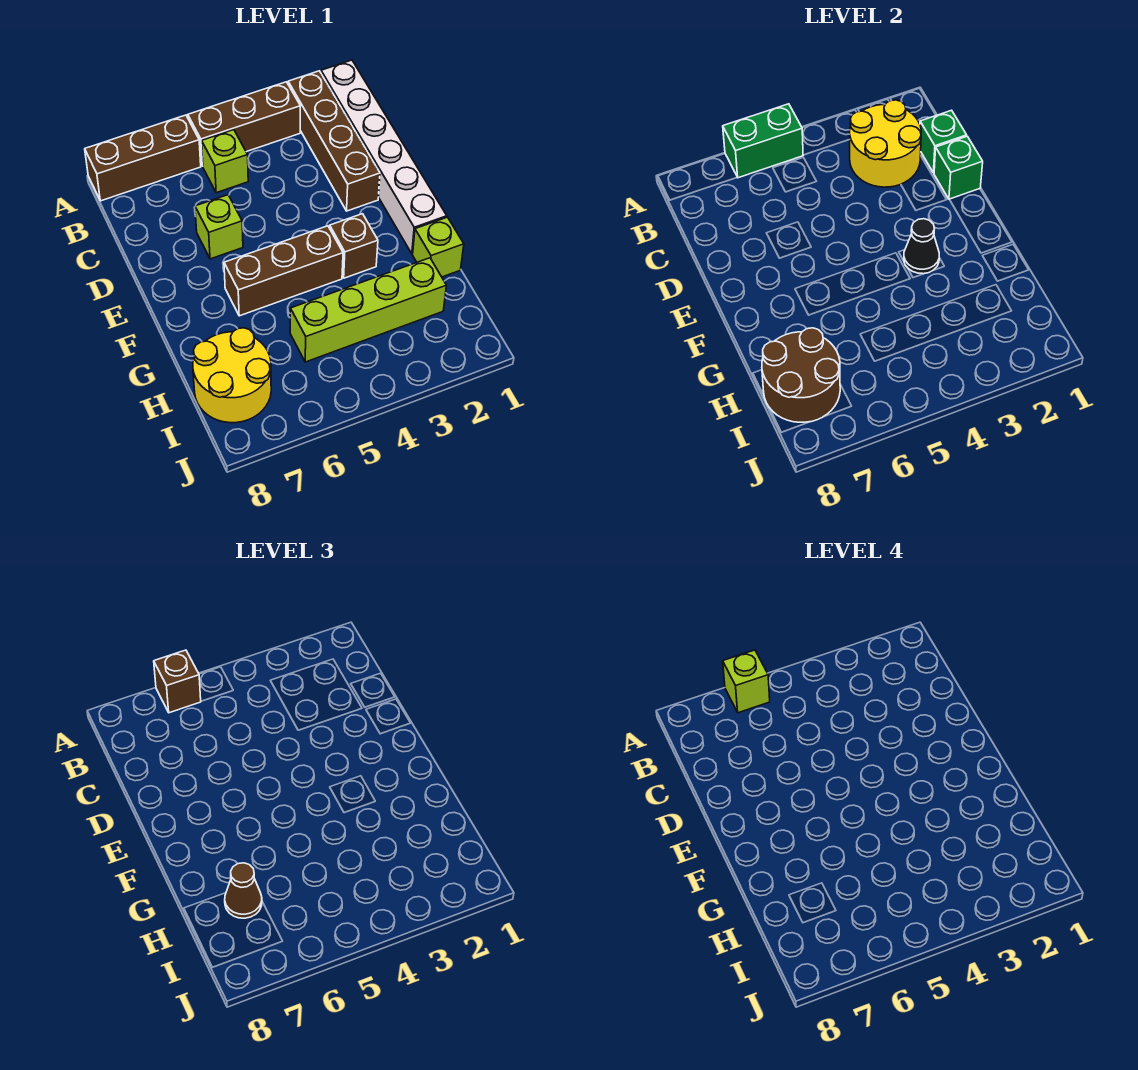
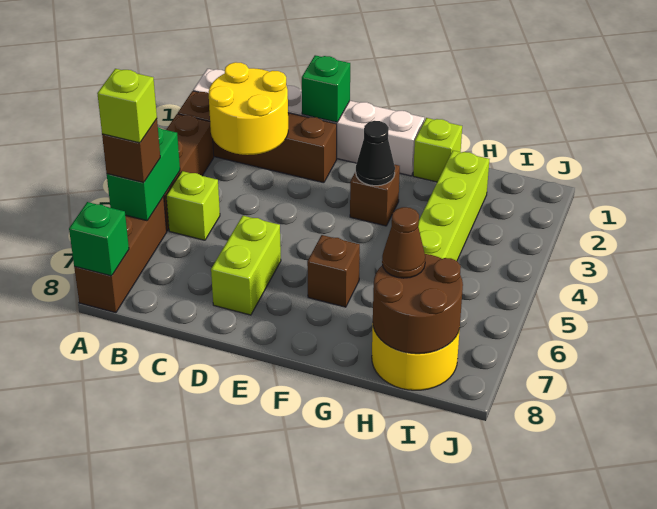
green 1x1 brick [920,110,967,173] -> green 1x1 brick moved to [69,202,129,276]
lime 1x1 brick [195,195,243,259] -> lime 1x2 brick [211,216,281,315]
brown 1x3 brick [224,226,343,316] -> brown 1x1 brick [307,235,360,307]

